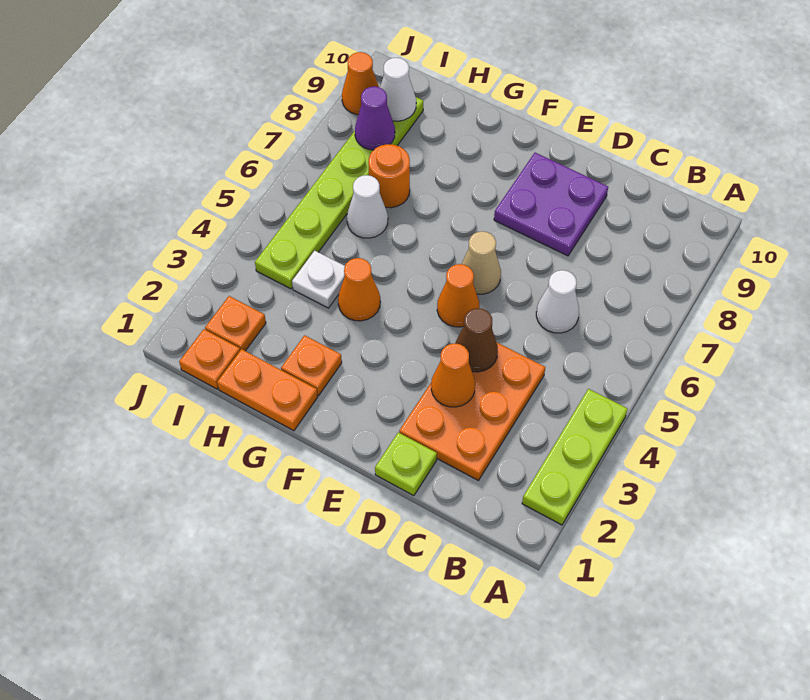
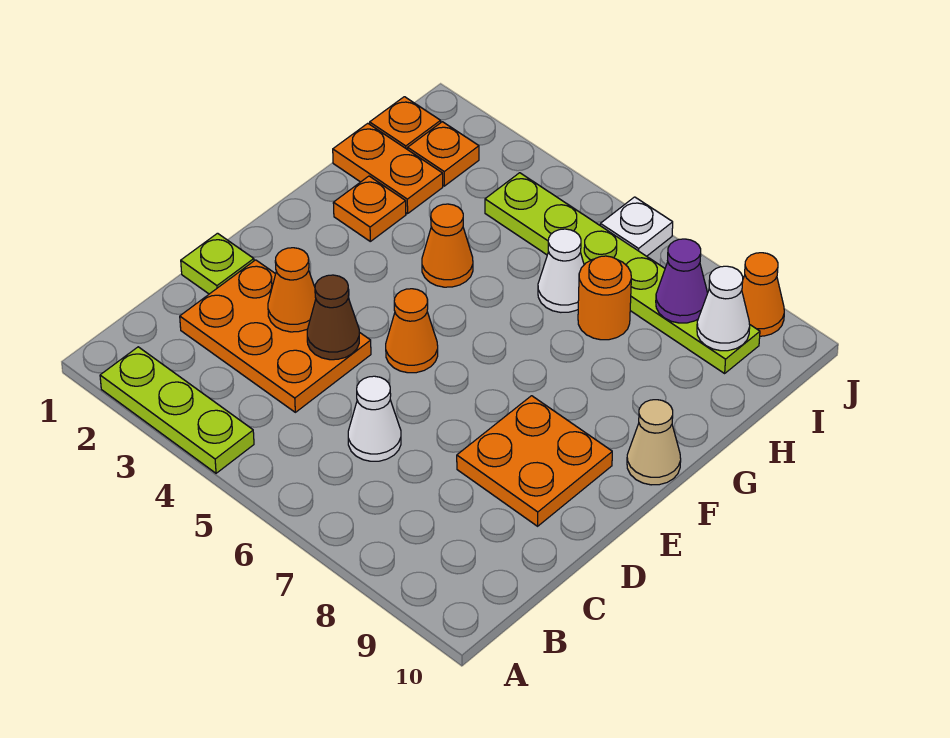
purple 2x2 plate [494,153,608,256] -> orange 2x2 plate [457,396,612,526]
tan 1x1 cone [462,231,501,294] -> tan 1x1 cone moved to [627,400,681,485]
orange 1x2 plate [217,349,318,431] -> orange 1x2 plate turned to [333,123,443,214]
white 1x1 plate [292,251,345,308] -> white 1x1 plate moved to [600,197,673,256]

